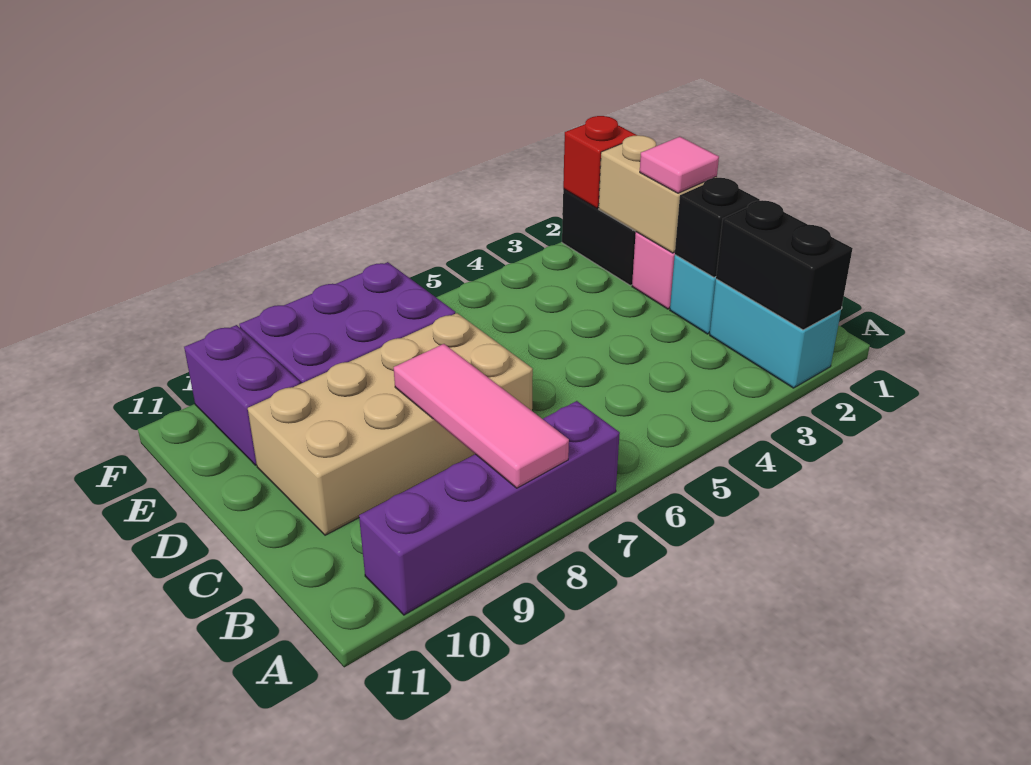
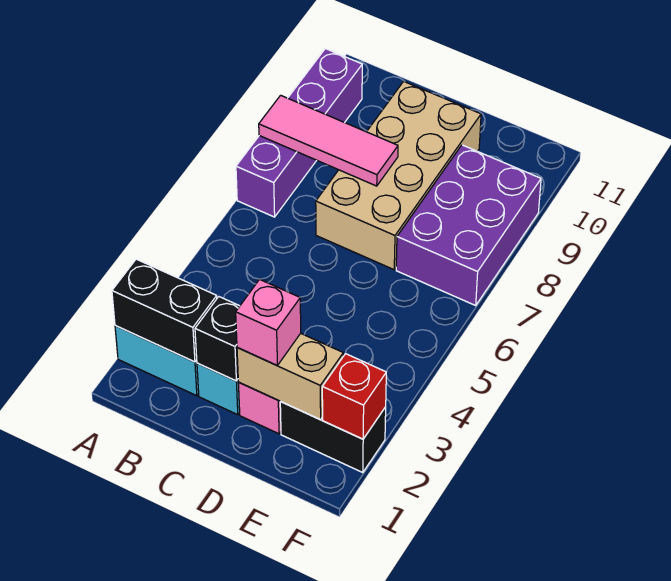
pink 1x1 tile [640,137,719,193] -> pink 1x1 brick [236,279,301,365]
purple 1x2 brick [184,325,300,465] -> none

